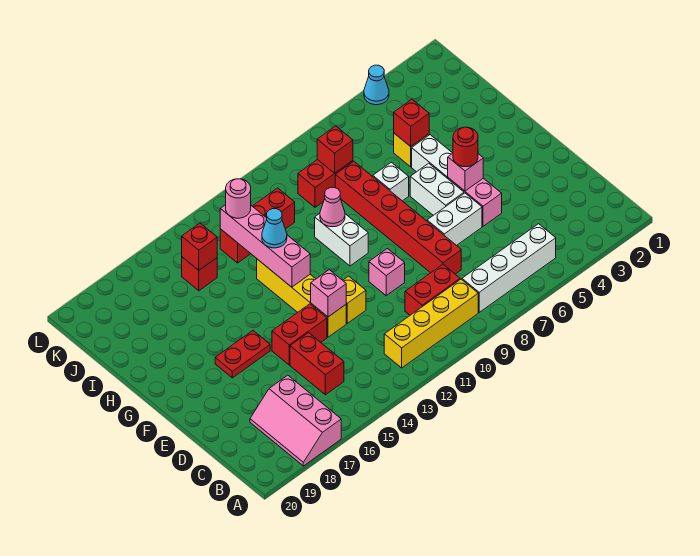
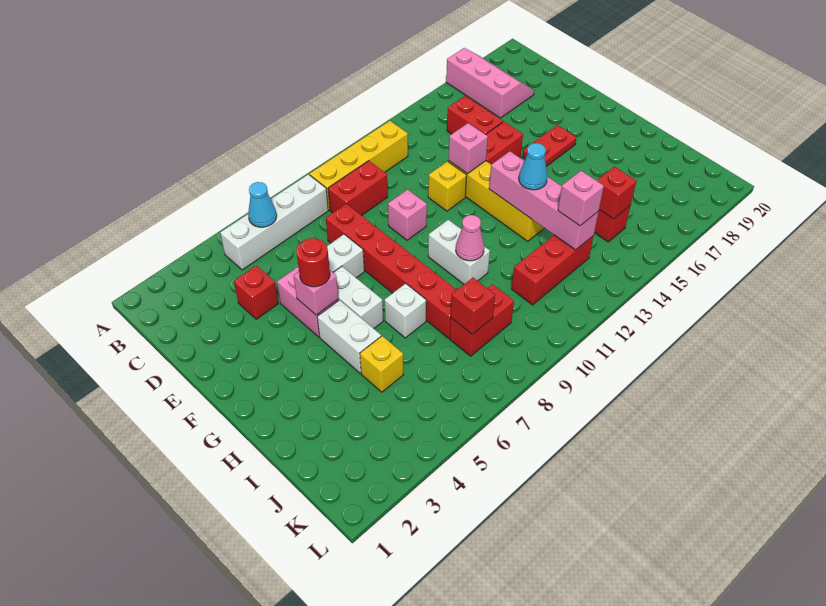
red 1x1 brick [394,99,429,147] -> red 1x1 brick moved to [234,266,278,319]
pink 1x1 round brick [226,179,251,218] -> pink 1x1 brick [558,171,604,226]
cyan 1x1 cone [364,65,389,105] -> cyan 1x1 cone moved to [248,182,277,227]

